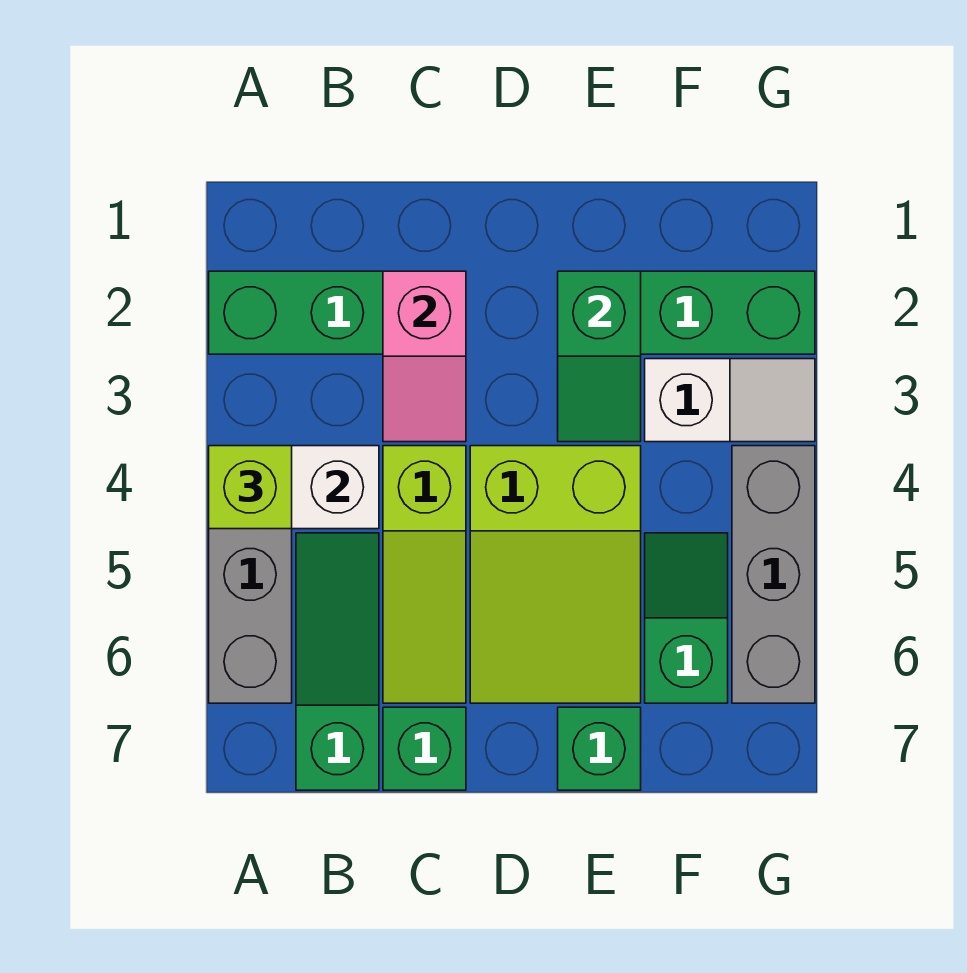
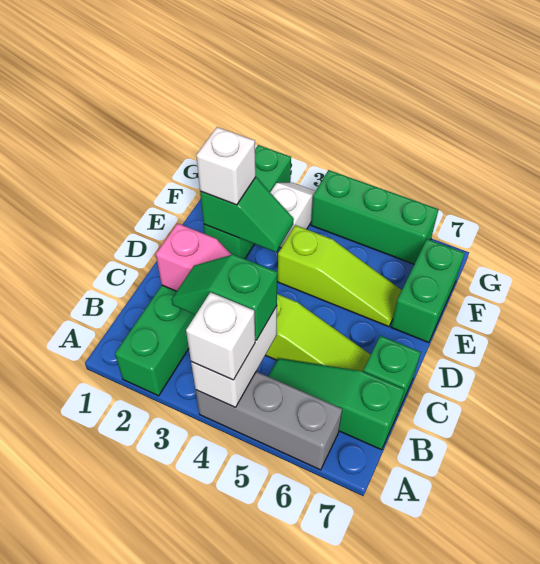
lime 1x1 brick [209,446,292,529] -> white 1x1 brick [186,292,255,380]
lime 2x3 slope [470,446,641,703] -> lime 1x3 slope [278,225,402,327]
none -> white 1x1 brick [196,127,256,205]
green 1x1 brick [558,707,641,790] -> green 1x2 brick [391,239,465,343]
green 1x2 slope [645,533,728,703] -> green 1x2 slope moved to [171,254,277,340]
grey 1x3 brick [732,446,815,703] -> green 1x3 brick [311,170,439,264]

